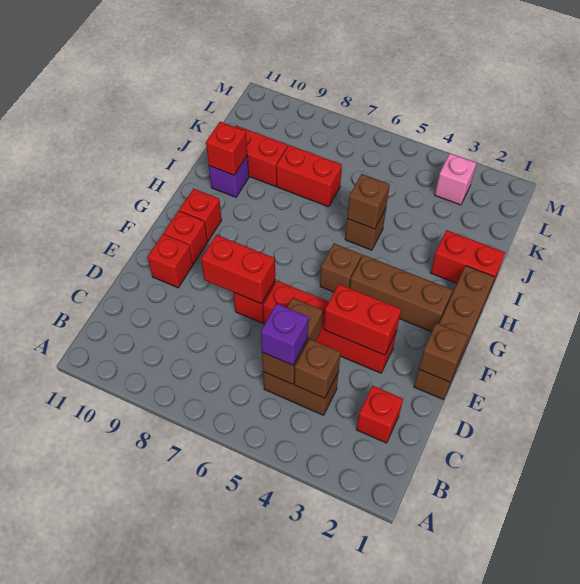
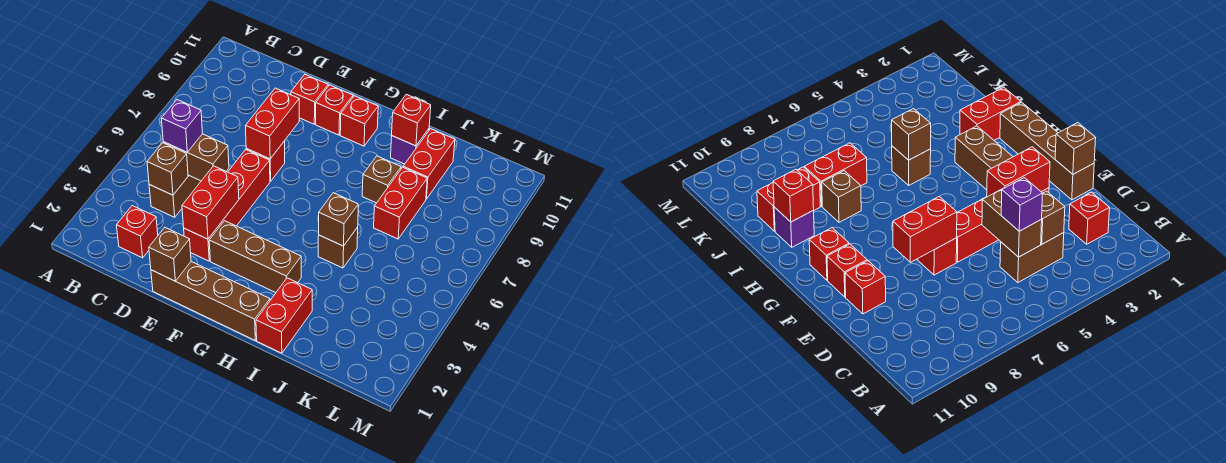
brown 1x3 brick [350,255,452,332] -> brown 1x3 brick turned to [209,221,301,293]
brown 1x1 brick [320,244,362,292] -> brown 1x1 brick moved to [362,156,401,203]
pink 1x1 brick [435,153,476,205] -> none

